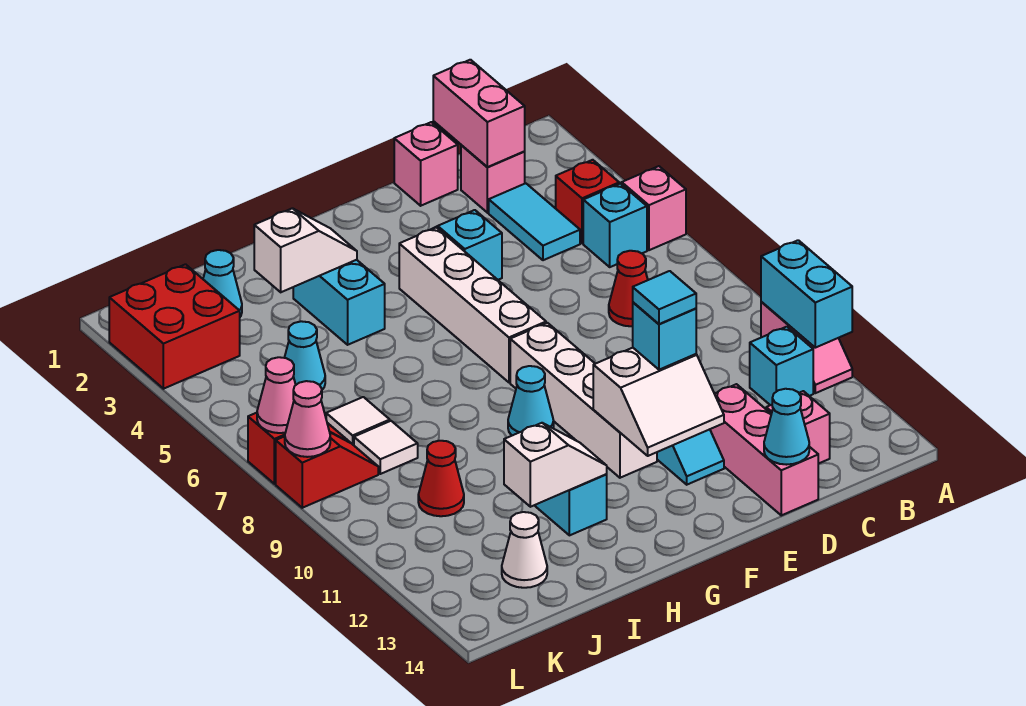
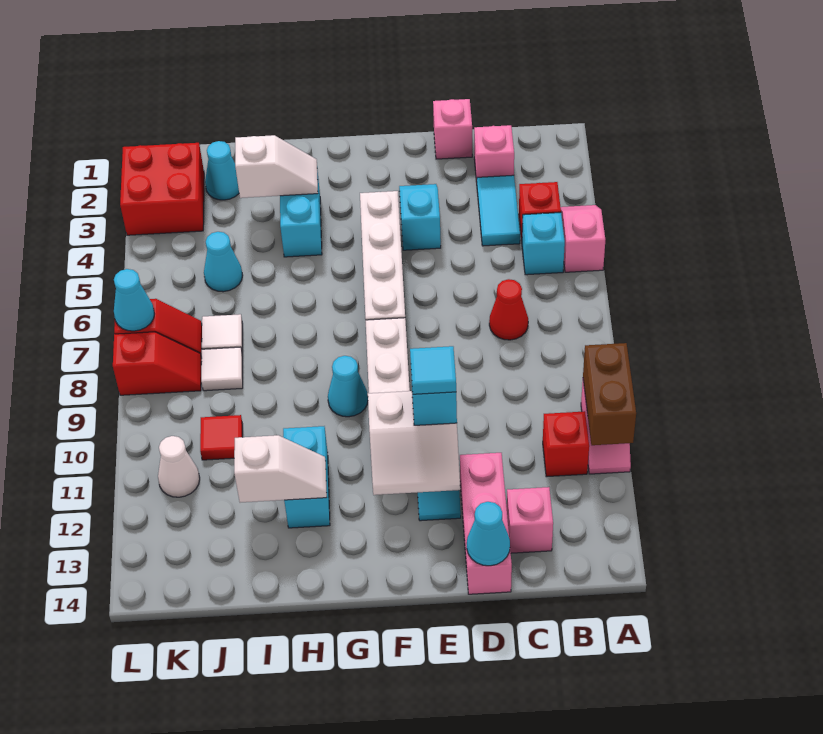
cyan 1x2 brick [761,240,852,348] -> brown 1x2 brick [583,343,636,445]
cyan 1x1 brick [750,327,813,405] -> red 1x1 brick [543,411,589,477]
pink 1x2 brick [433,60,525,167] -> none
red 1x1 cone [418,441,464,516] -> red 1x1 tile [200,415,243,460]
white 1x1 cone [502,512,547,588] -> white 1x1 cone moved to [158,436,200,497]
pink 1x1 cone [257,357,296,433] -> cyan 1x1 cone [114,269,154,331]
pink 1x1 cone [285,381,330,457] -> none

